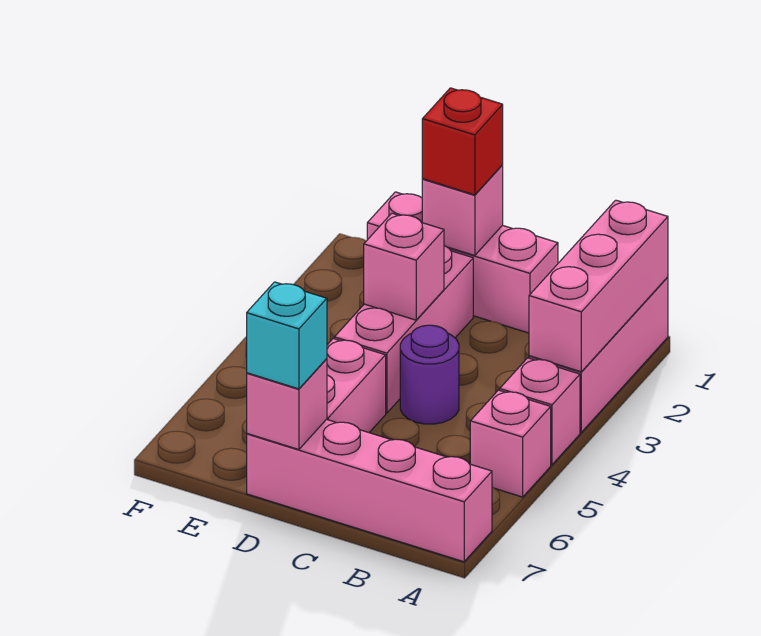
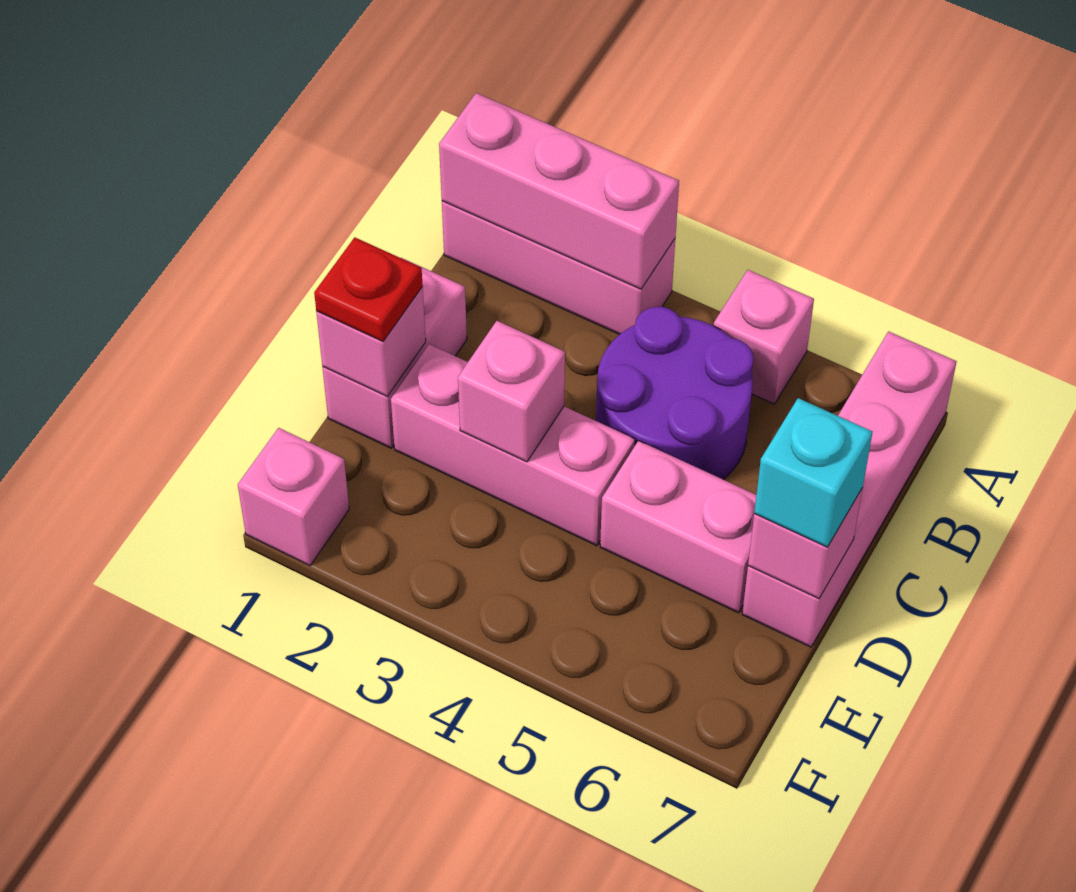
pink 1x1 brick [500,358,580,465] -> pink 1x1 brick moved to [238,428,349,566]
pink 1x3 brick [367,192,558,333] -> pink 1x2 brick [322,258,467,448]
purple 1x1 round brick [400,325,459,424] -> purple 2x2 round brick [596,307,753,479]
red 1x1 brick [422,88,503,195] -> red 1x1 plate [314,237,423,341]

